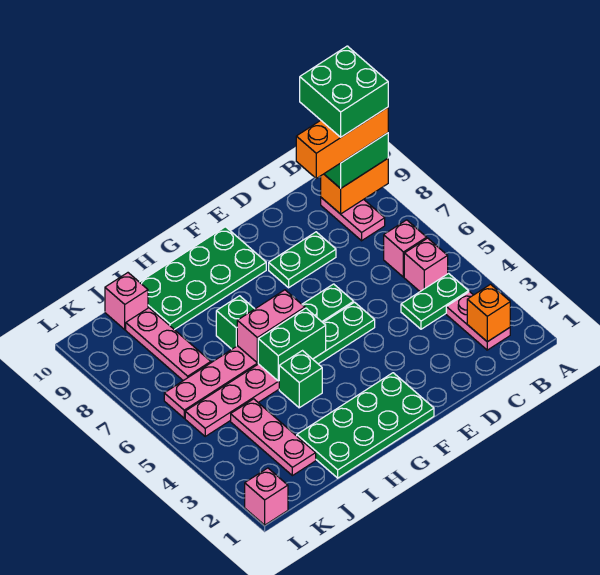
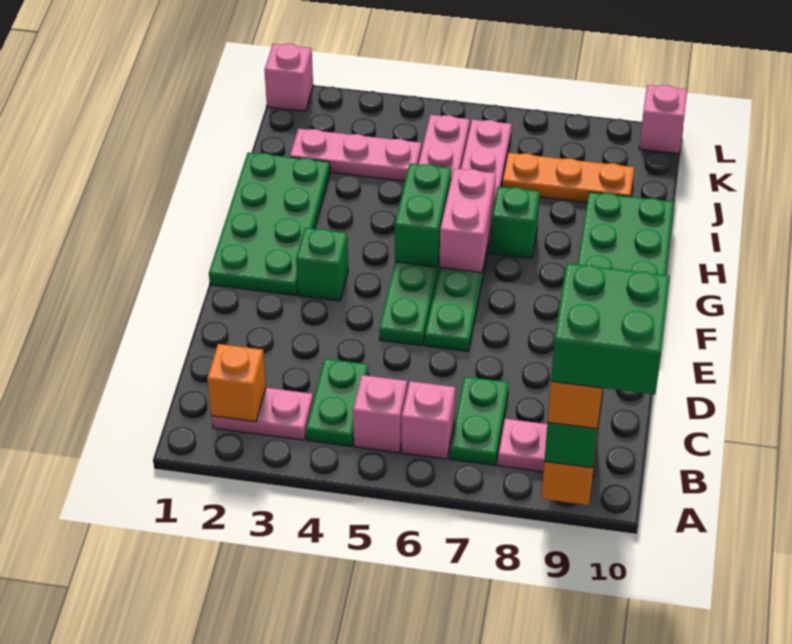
green 1x2 plate [269,232,336,288] -> green 1x2 plate moved to [450,376,509,465]
green 1x1 brick [279,351,322,408] -> green 1x1 brick moved to [296,228,348,301]
pink 1x3 plate [126,308,211,381] -> orange 1x3 plate [502,153,634,202]
pink 1x1 brick [105,273,148,330] -> pink 1x1 brick moved to [639,85,687,154]

